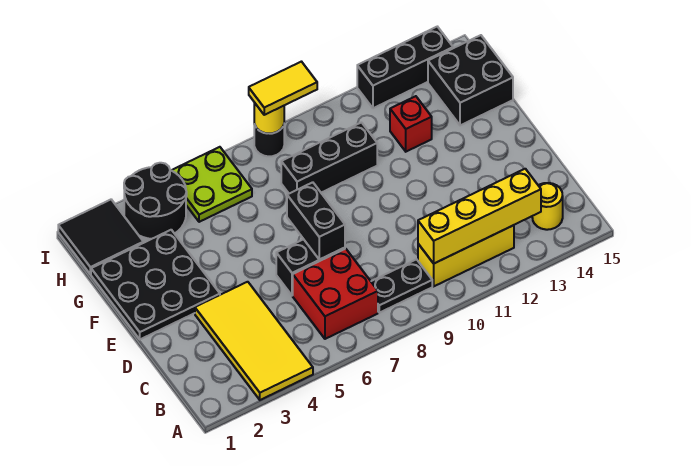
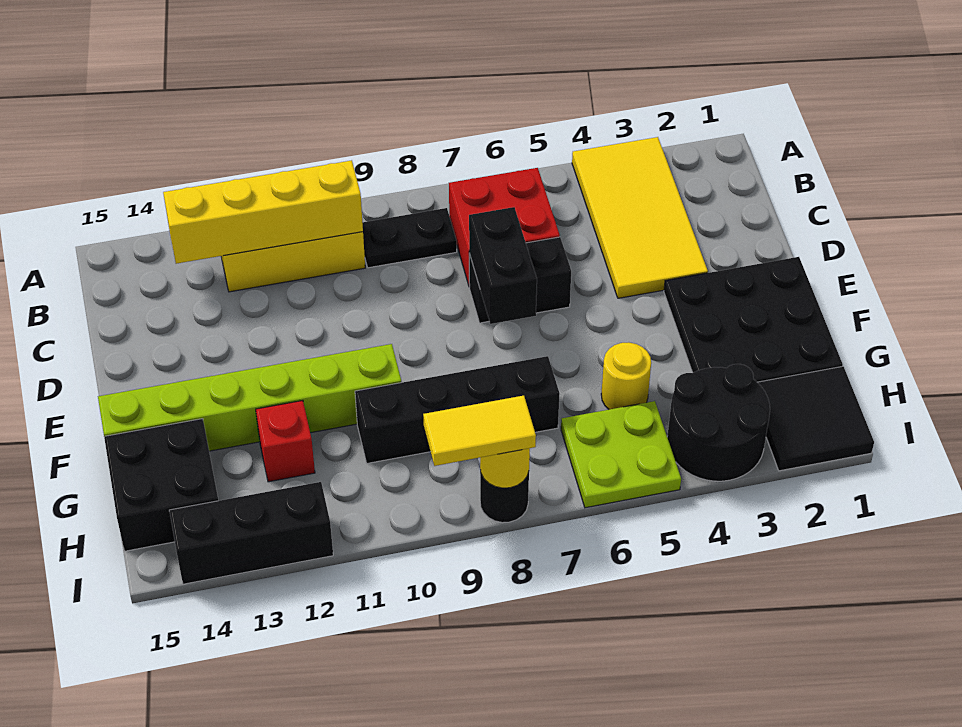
yellow 1x1 round brick [532,183,563,230] -> yellow 1x1 round brick moved to [601,342,651,409]
none -> lime 1x6 brick [98,344,402,451]
black 1x3 brick [281,123,377,194] -> black 1x4 brick [355,356,560,463]

